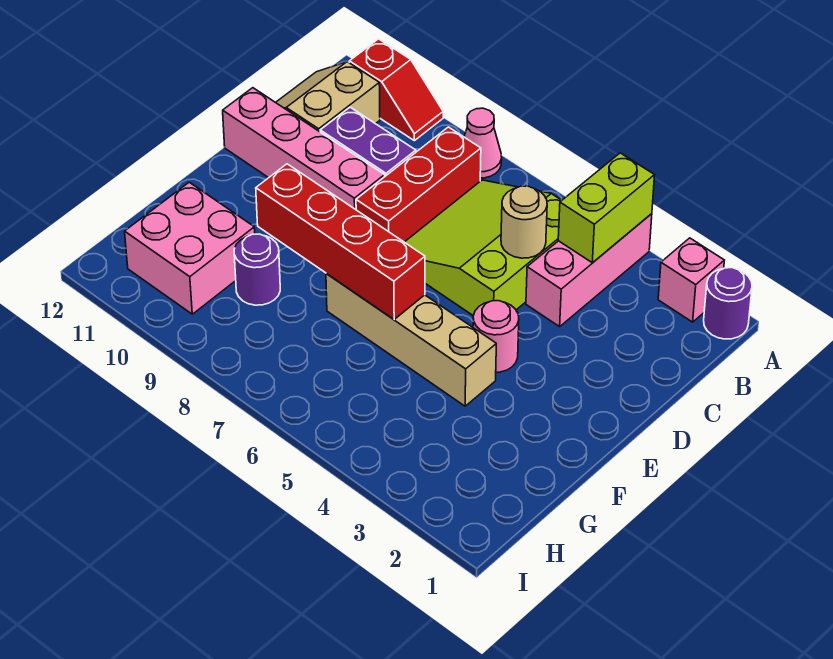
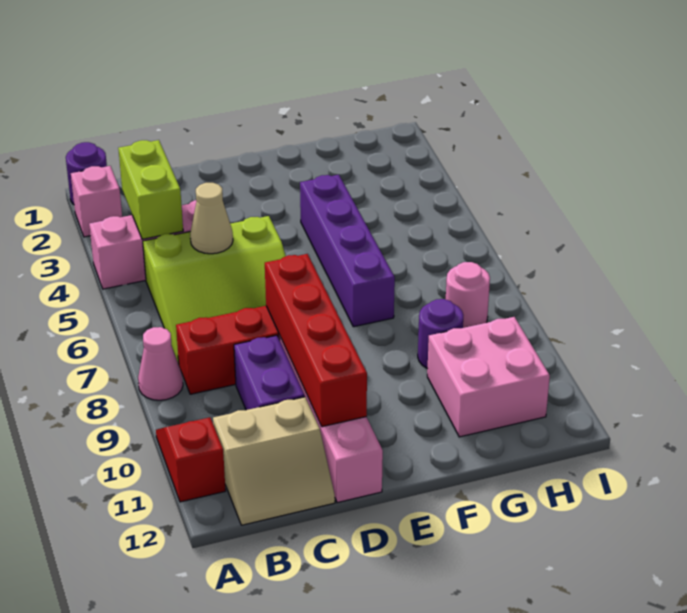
lime 1x2 brick [558,153,655,263] -> lime 1x2 brick turned to [118,140,183,239]
tan 1x1 round brick [501,186,547,258] -> tan 1x1 cone [190,183,233,254]
pink 1x1 round brick [473,301,519,372] -> pink 1x1 round brick moved to [446,262,490,328]
tan 1x4 brick [326,274,496,406] -> purple 1x4 brick [300,175,395,327]
red 1x4 brick [256,164,425,319] -> red 1x4 brick moved to [265,254,367,427]

